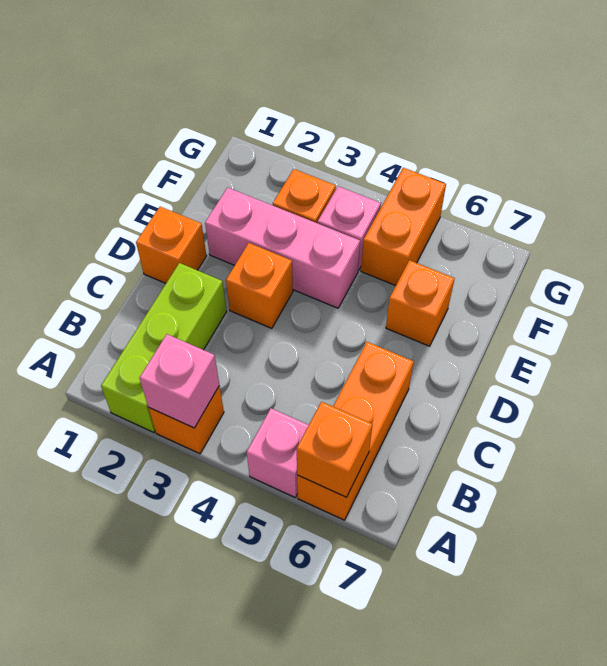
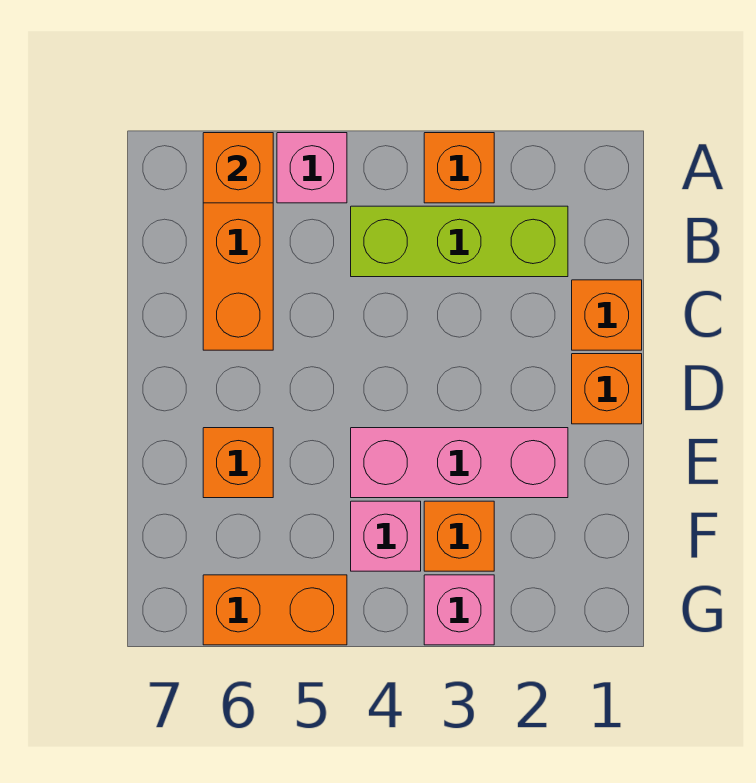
lime 1x3 brick [101,263,227,432] -> lime 1x3 brick turned to [351,206,568,277]
pink 1x1 brick [140,334,219,428] -> pink 1x1 brick moved to [424,575,494,645]
orange 1x1 brick [226,243,293,328] -> orange 1x1 brick moved to [572,280,642,350]
orange 1x2 brick [361,168,446,286] -> orange 1x2 brick turned to [203,575,347,645]

